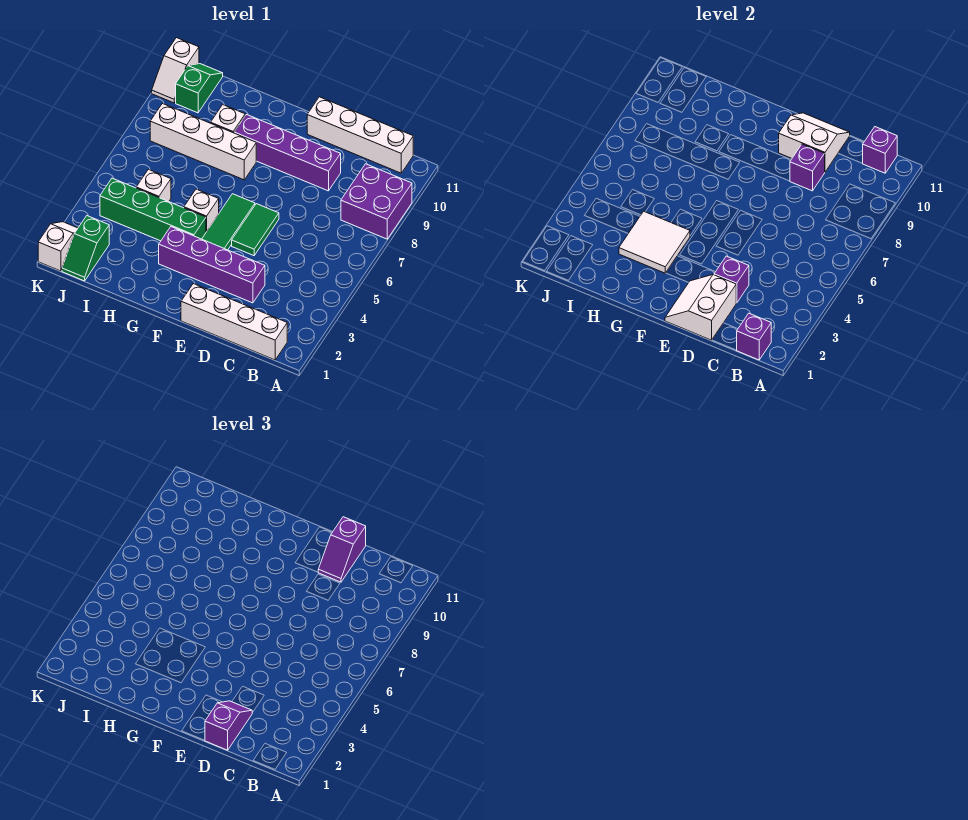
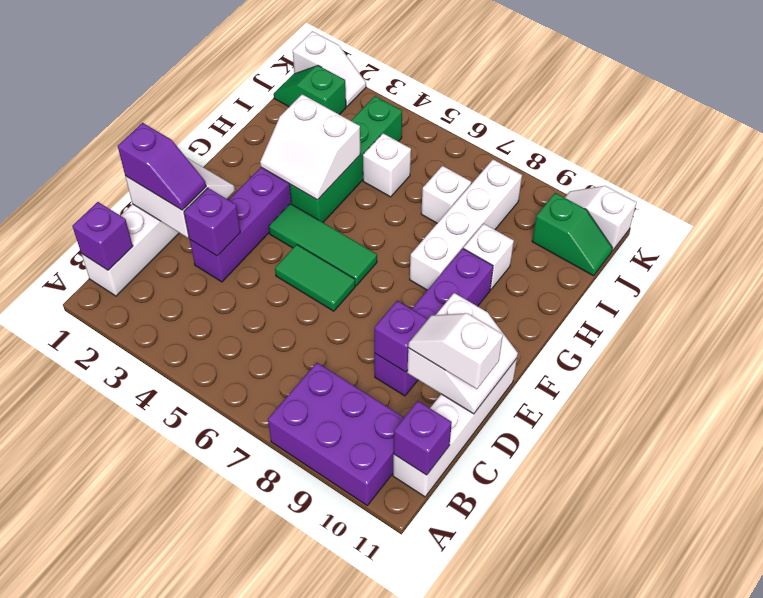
purple 2x2 brick [341,164,412,239] -> purple 2x3 brick [268,363,404,505]
purple 1x2 slope [318,517,366,582] -> white 1x2 slope [408,313,503,389]
white 2x2 tile [619,211,690,273] -> white 2x2 slope [260,94,360,200]
white 1x1 brick [184,189,219,232] -> white 1x1 brick moved to [421,166,471,223]

